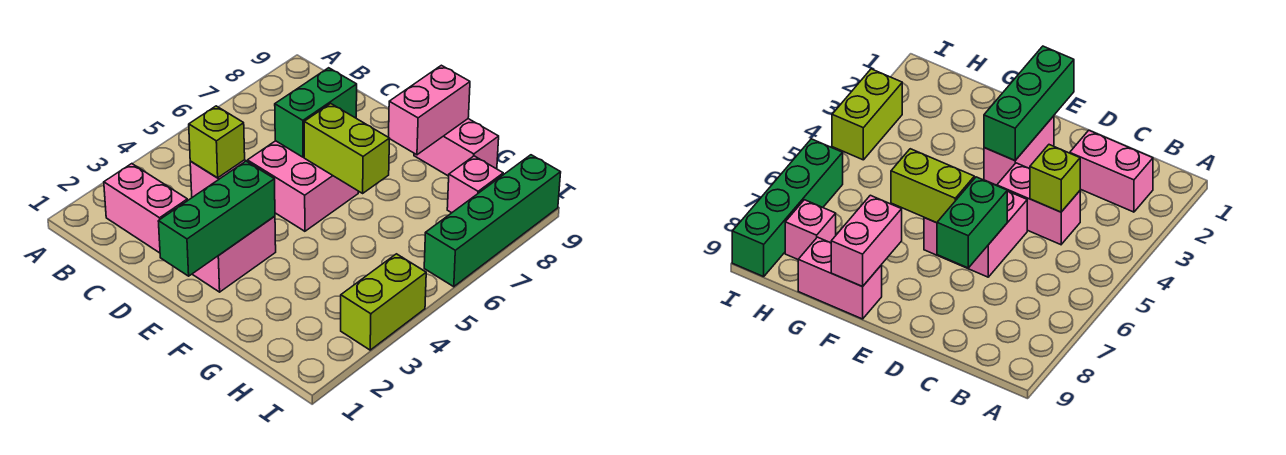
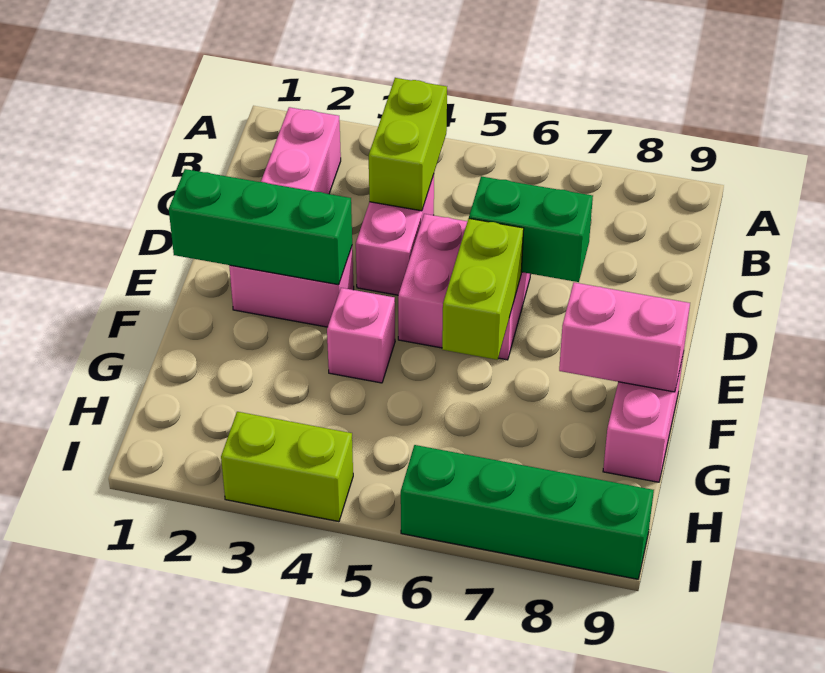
lime 1x1 brick [189,106,245,178] -> lime 1x2 brick [369,78,447,211]
pink 1x1 brick [447,156,503,213] -> pink 1x1 brick moved to [327,288,395,383]

